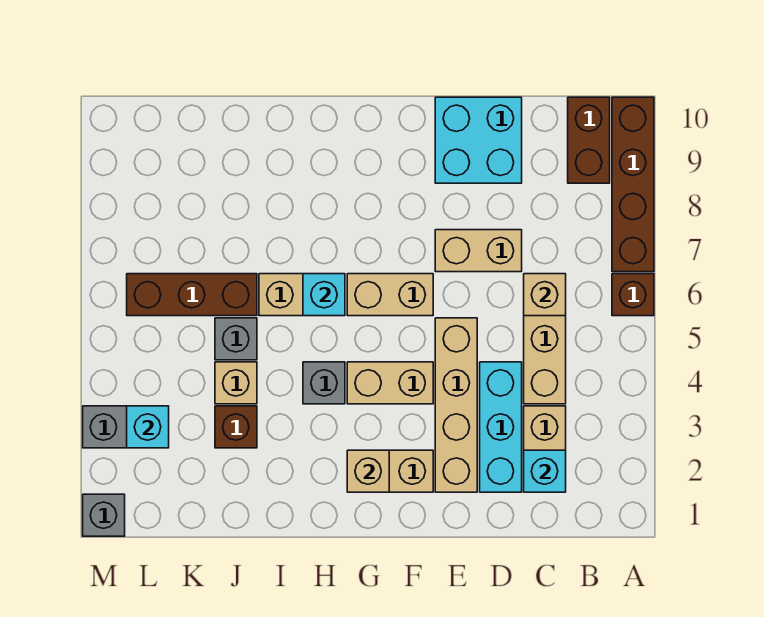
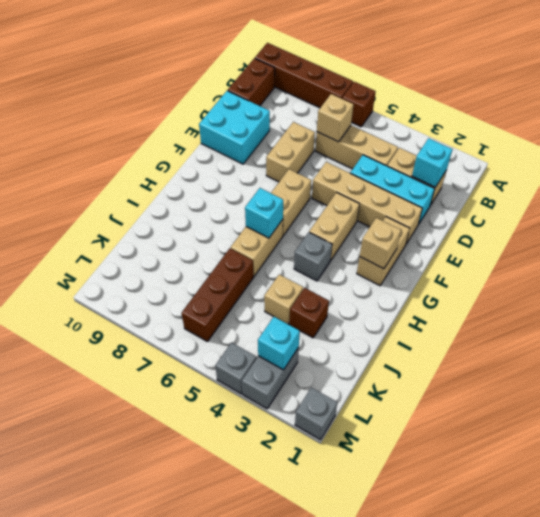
brown 1x2 brick [568,97,610,183] -> brown 1x2 brick turned to [228,58,275,106]
grey 1x1 brick [215,318,257,360] -> grey 1x1 brick moved to [215,343,256,394]

